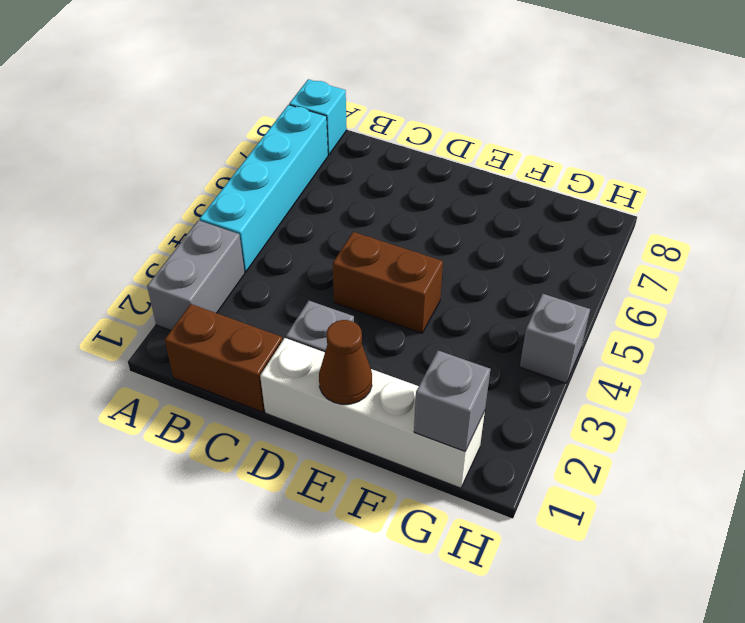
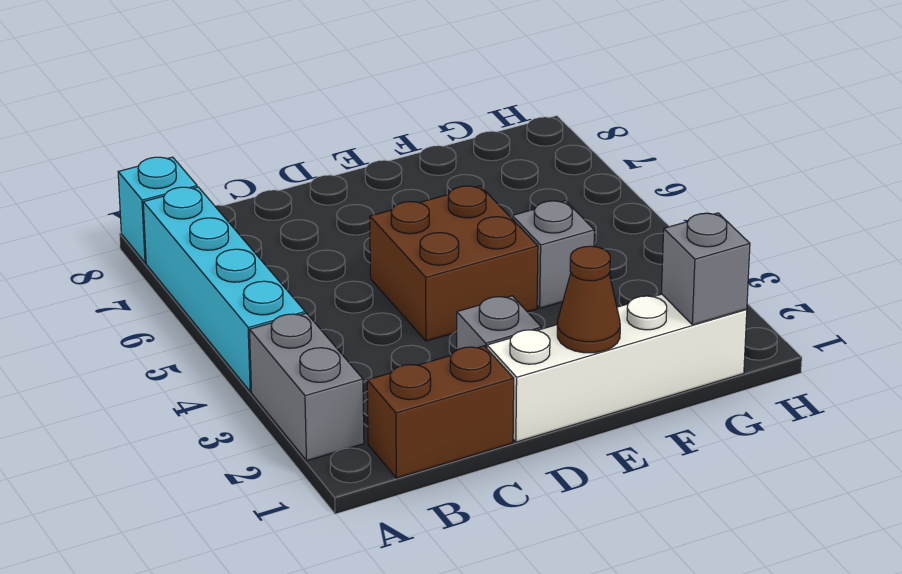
brown 1x2 brick [333,232,443,333] -> brown 2x2 brick [370,186,538,341]
grey 1x1 brick [520,294,590,383] -> grey 1x1 brick moved to [512,201,594,308]

